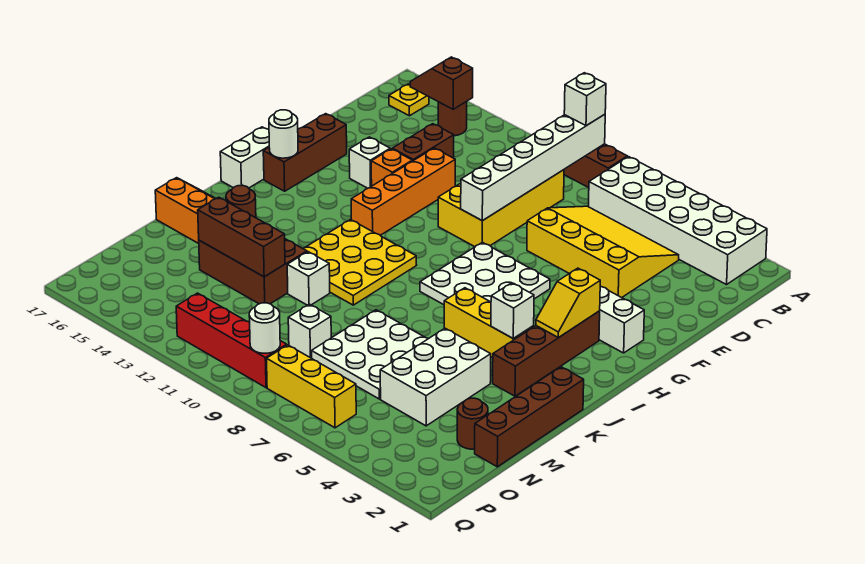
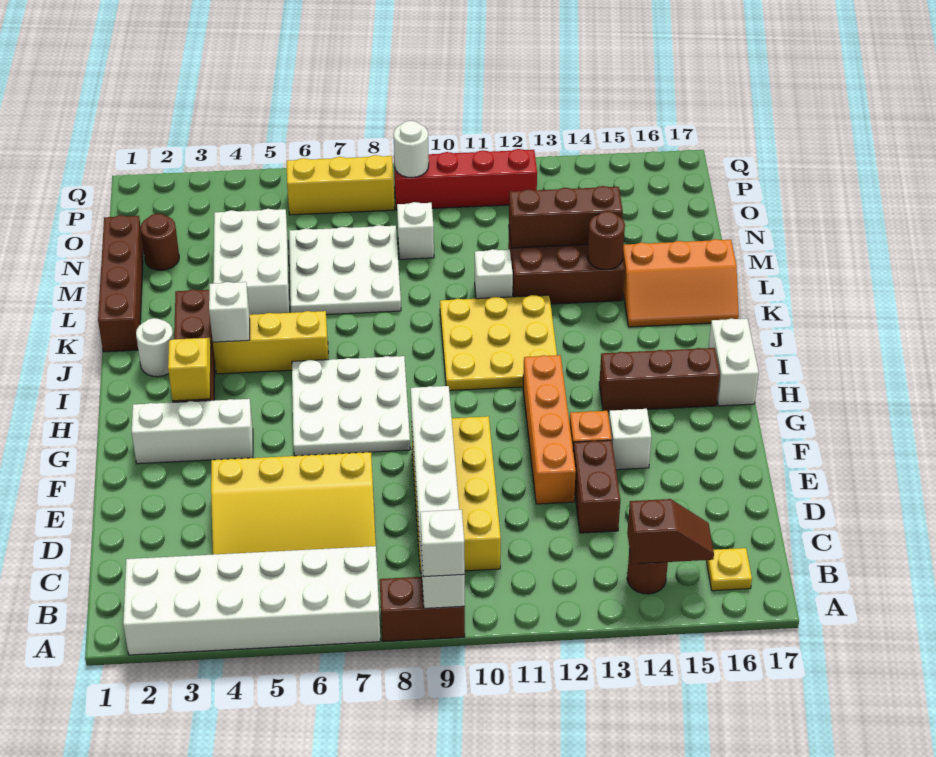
brown 1x3 brick [263,114,347,191] -> brown 1x3 brick turned to [599,348,720,411]
white 1x1 round brick [269,110,298,158] -> white 1x1 round brick moved to [136,318,174,377]

